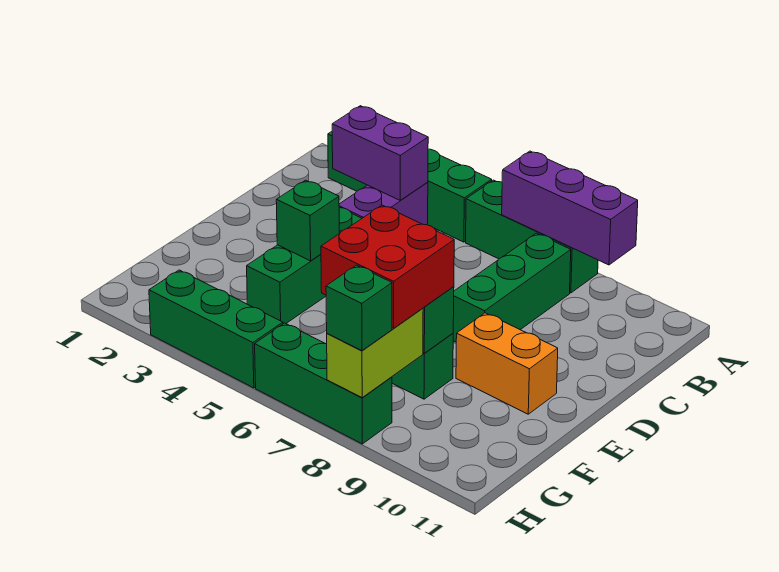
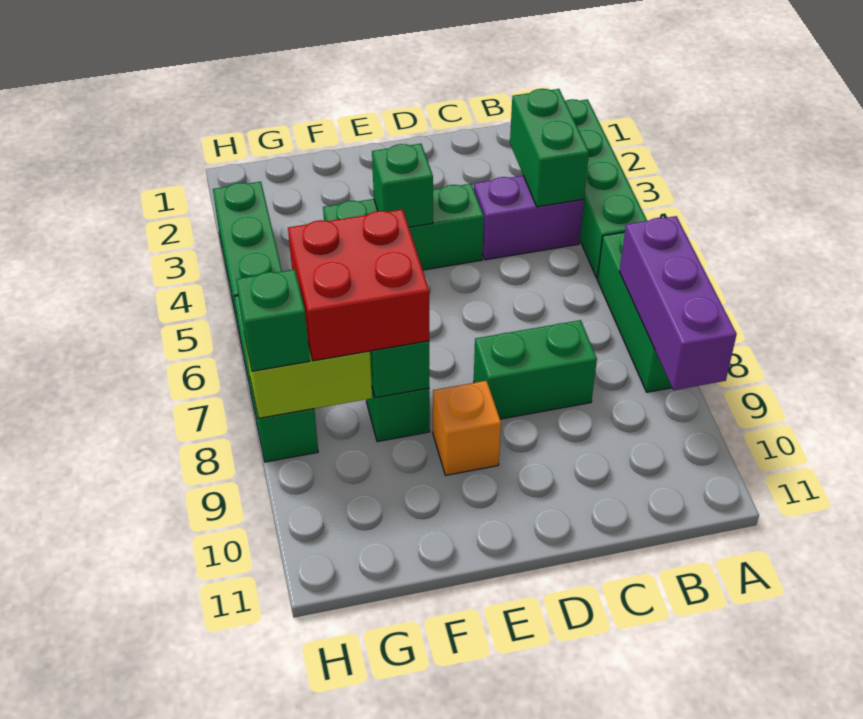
purple 1x2 brick [332,106,428,200] -> green 1x2 brick [510,89,589,207]
green 1x3 brick [453,233,571,342] -> green 1x2 brick [474,320,597,419]
orange 1x2 brick [456,313,558,414] -> orange 1x1 brick [433,381,501,475]

